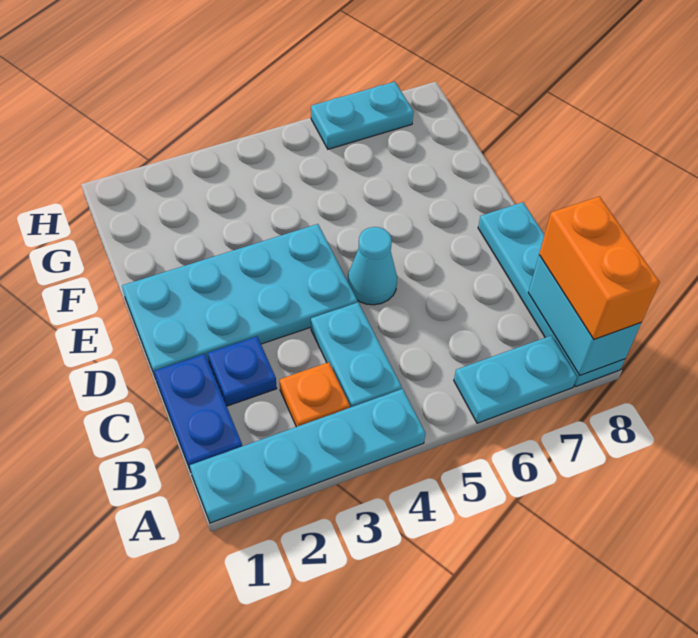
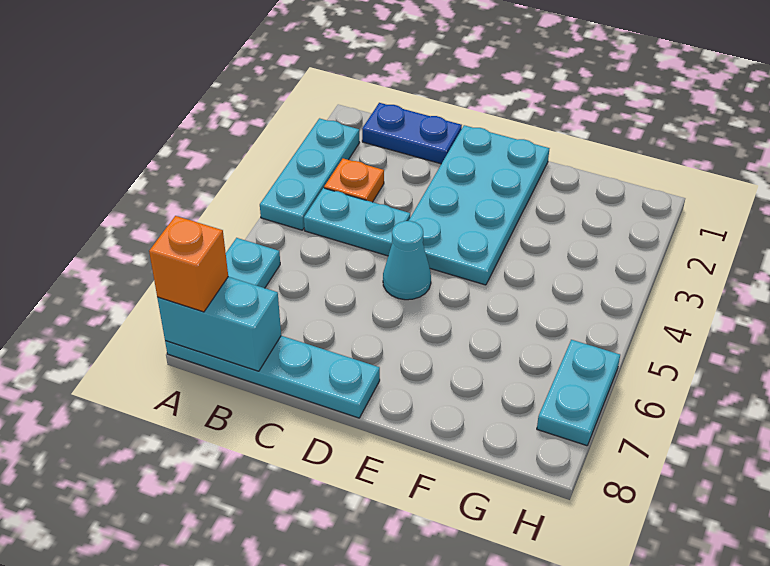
cyan 1x4 plate [190,389,426,523] -> cyan 1x3 plate [260,118,360,230]
orange 1x2 brick [539,196,659,340] -> orange 1x1 brick [149,216,228,312]
blue 1x1 plate [208,336,277,406] -> none

